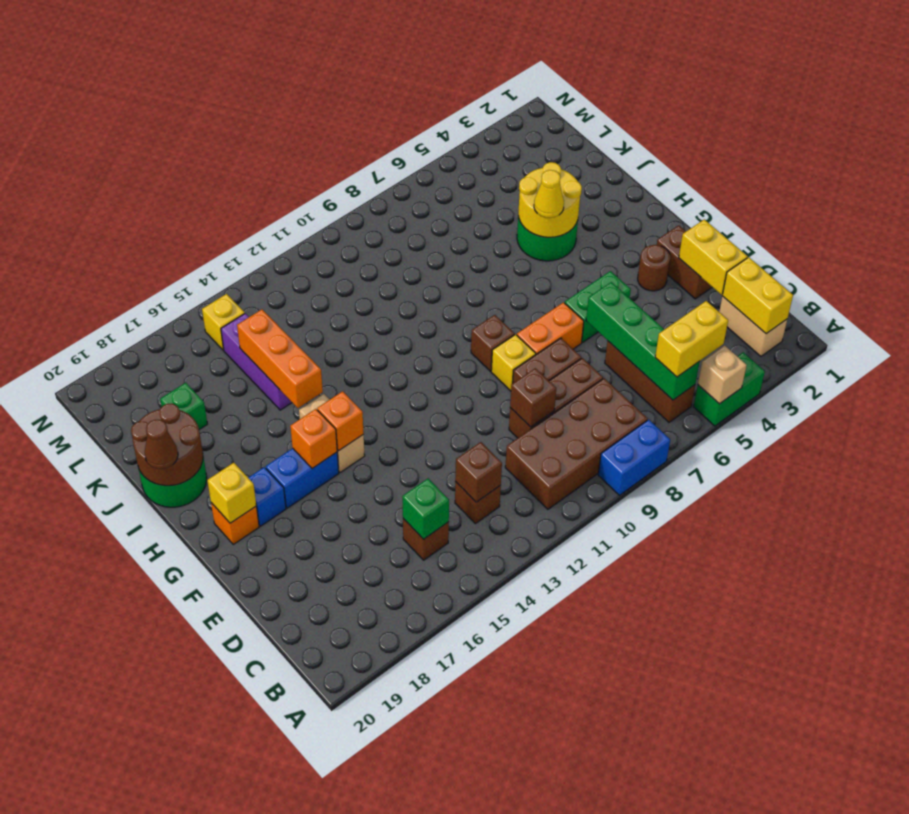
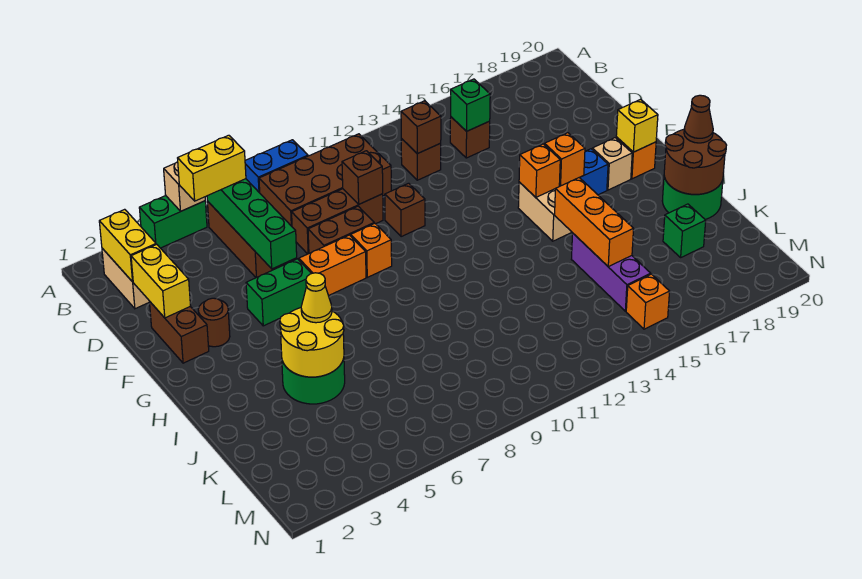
yellow 1x1 brick [491,334,536,391] -> orange 1x1 brick [351,223,392,277]
brown 1x1 brick [471,315,515,371] -> brown 1x1 brick moved to [385,183,425,237]
blue 1x1 brick [248,467,286,526] -> tan 1x1 brick [592,138,632,190]
yellow 1x1 brick [202,294,245,350] -> orange 1x1 brick [626,274,670,329]

